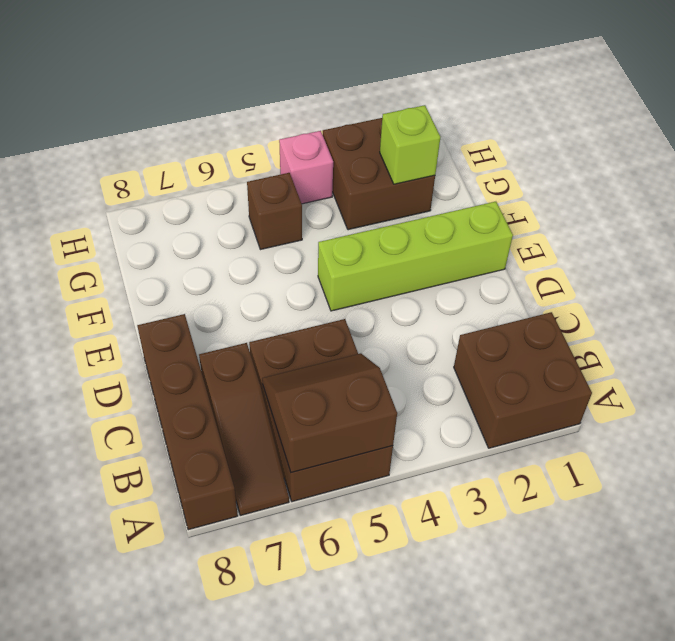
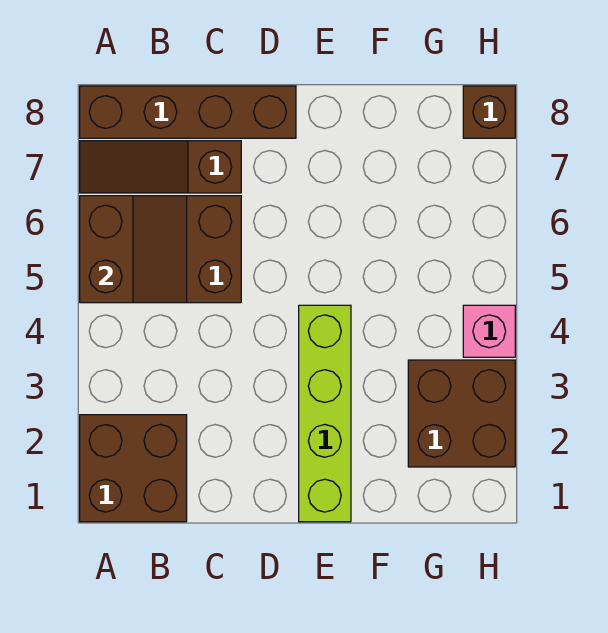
lime 1x1 brick [380,105,440,184] -> none
brown 1x1 brick [247,173,302,250] -> brown 1x1 brick moved to [463,86,515,138]

